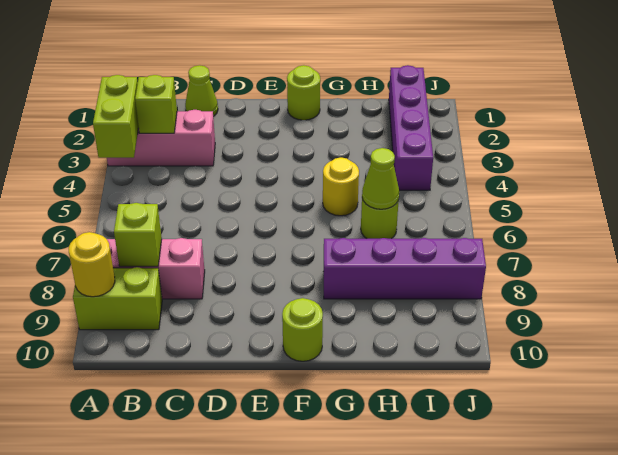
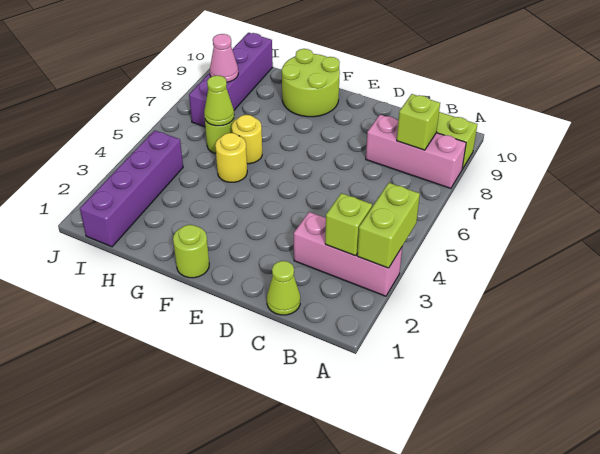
yellow 1x1 round brick [69,232,115,297] -> yellow 1x1 round brick moved to [232,115,262,164]
lime 1x1 round brick [282,298,323,361] -> lime 2x2 round brick [282,49,340,117]
purple 1x4 brick [324,238,486,299] -> purple 1x4 brick turned to [189,33,273,127]
none -> pink 1x1 cone [210,34,238,82]

